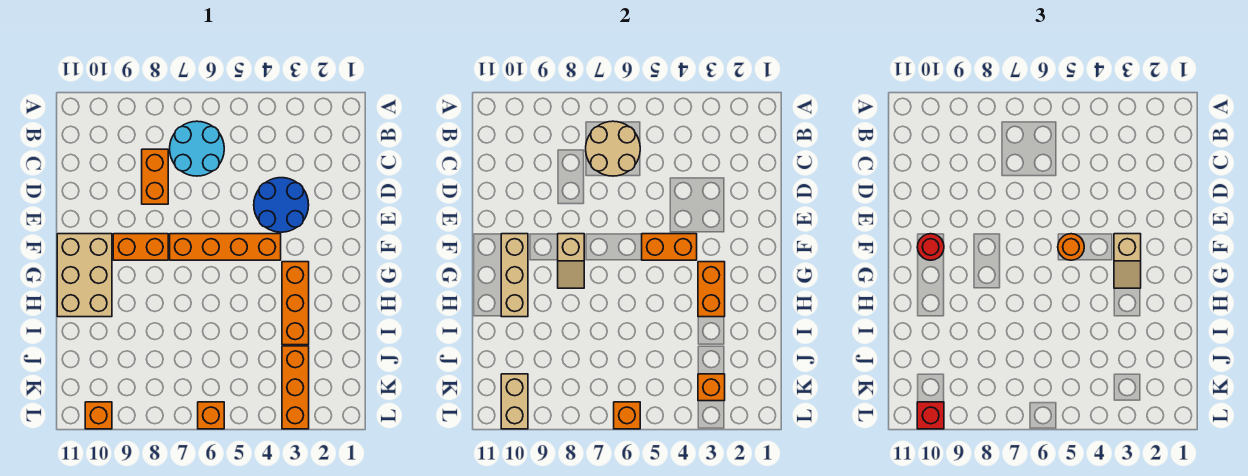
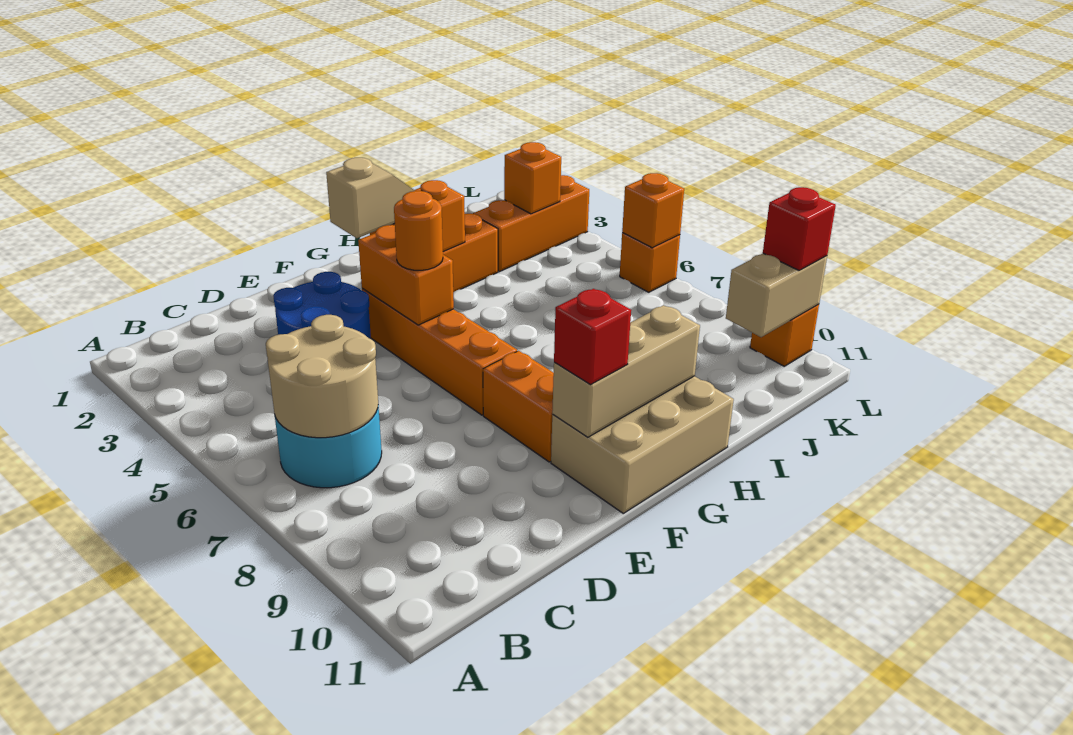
orange 1x2 brick [142,149,168,204] -> none
tan 1x2 slope [558,234,584,288] -> none
red 1x1 round brick [917,234,944,260] -> red 1x1 brick [554,289,631,385]

